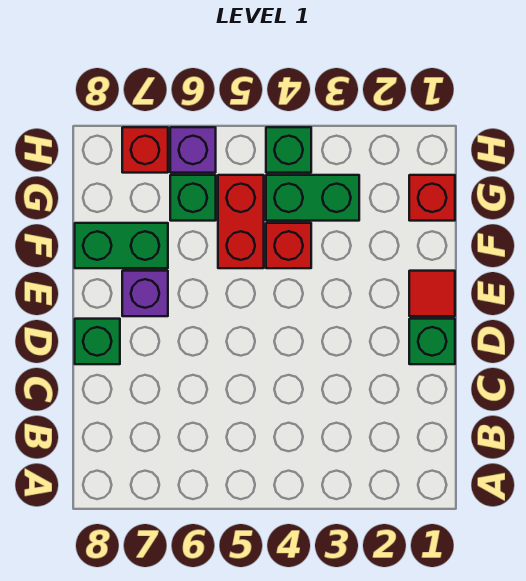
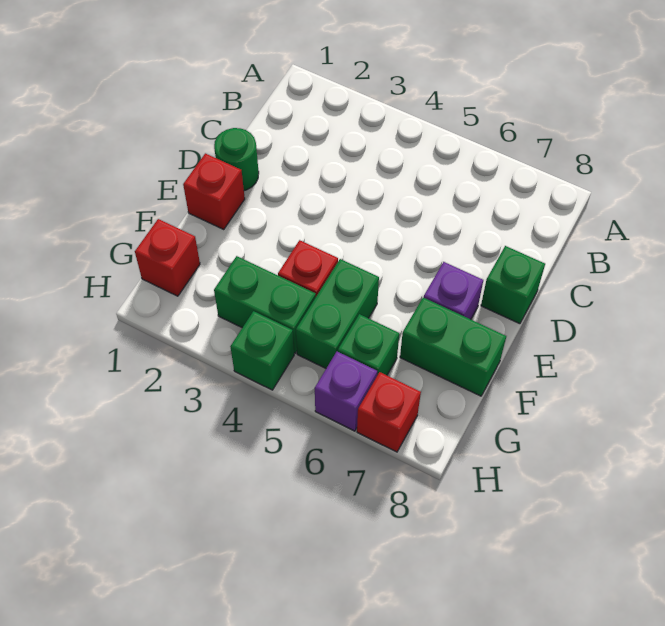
green 1x1 brick [409,319,455,364] -> green 1x1 round brick [214,128,259,191]
red 1x1 tile [409,271,455,316] -> red 1x1 brick [183,153,245,229]
red 1x2 brick [218,175,264,268] -> green 1x2 brick [296,259,379,368]

